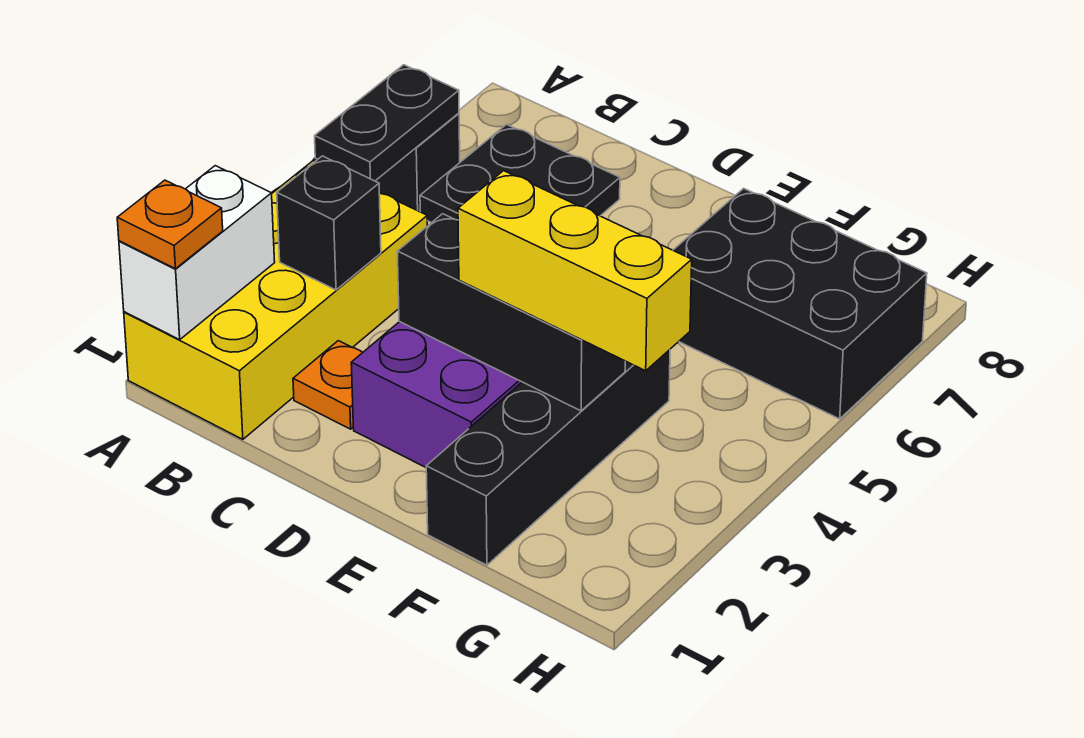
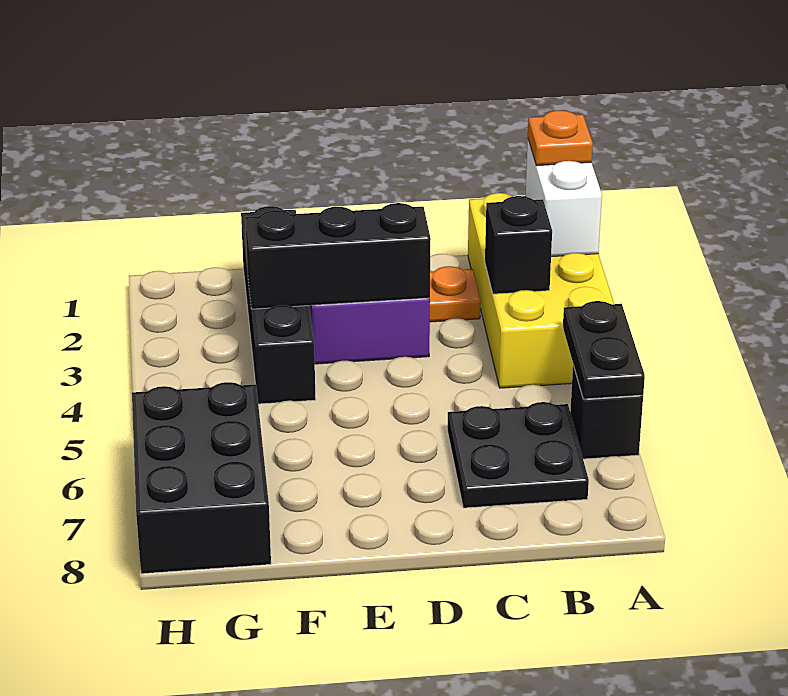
yellow 1x3 brick [458,171,692,371] -> none
black 2x3 brick [673,188,927,419] -> black 2x3 brick turned to [132,382,271,574]

